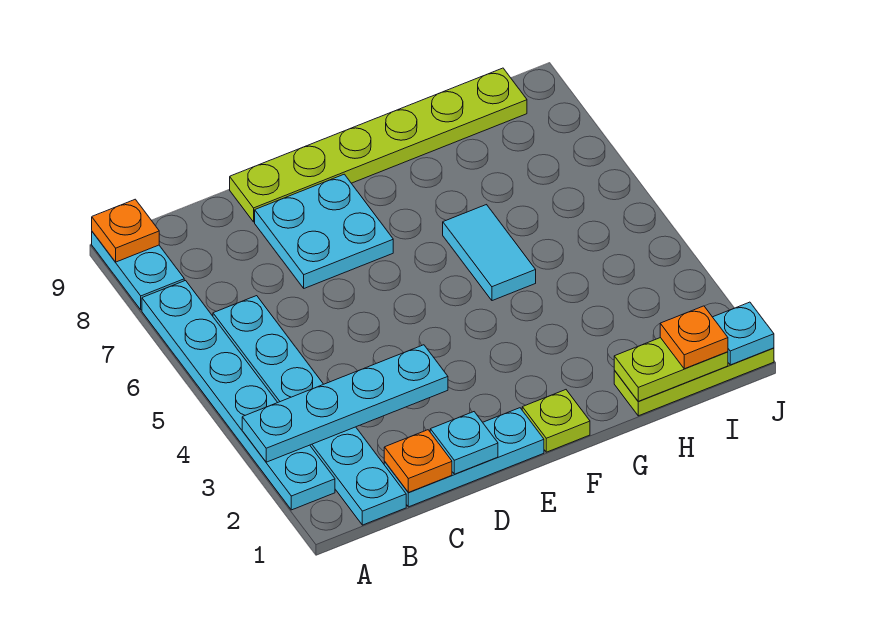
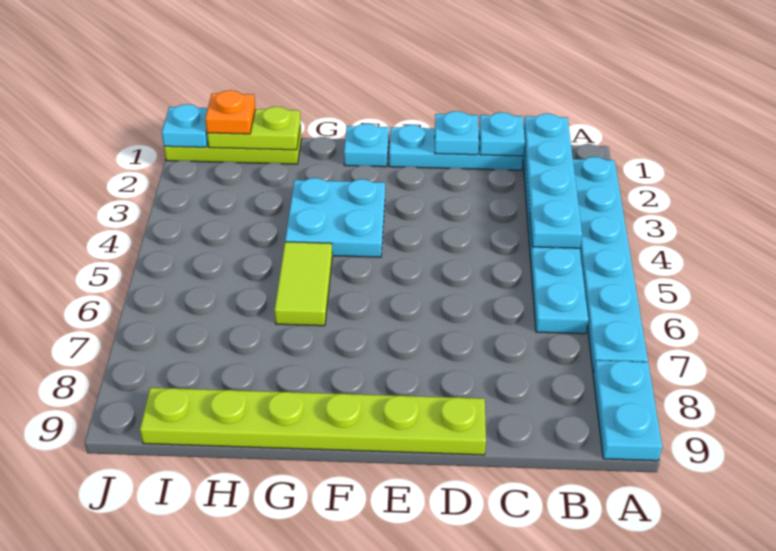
cyan 1x4 plate [242,345,448,462] -> cyan 1x4 plate turned to [524,114,582,248]
orange 1x1 plate [92,199,159,262] -> none
orange 1x1 plate [384,430,452,492] -> cyan 1x1 plate [479,112,525,156]
cyan 2x2 plate [255,174,393,288] -> cyan 2x2 plate moved to [285,178,385,257]
lime 1x1 plate [522,390,590,452] -> cyan 1x1 plate [344,124,389,167]
cyan 1x2 tile [443,205,536,301] -> lime 1x2 tile [274,242,332,326]

